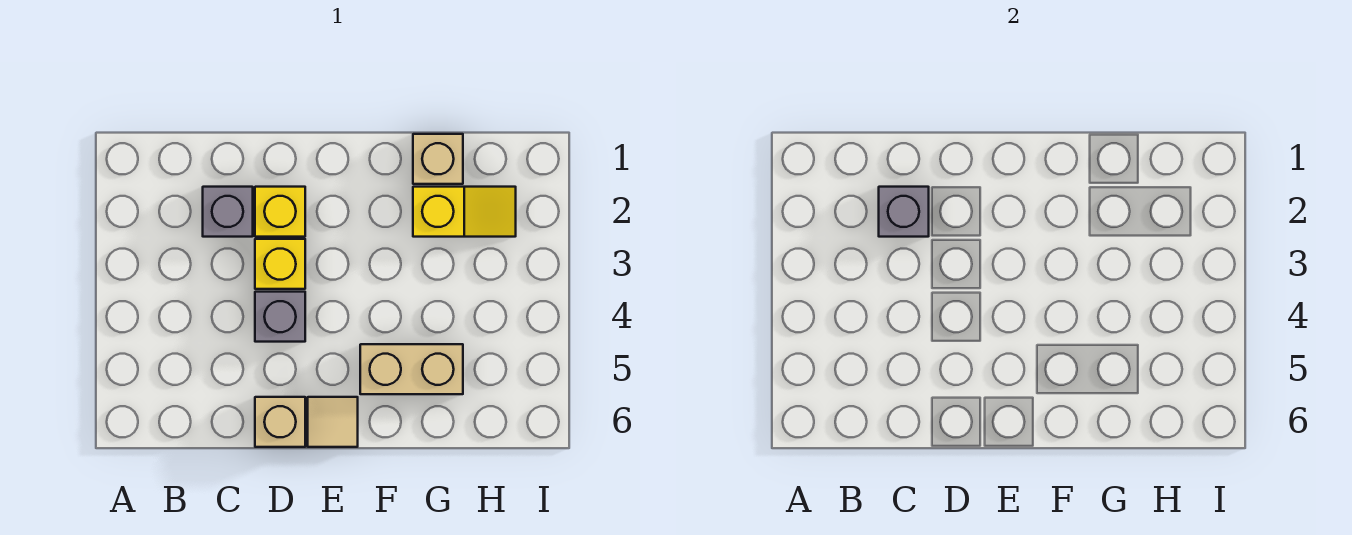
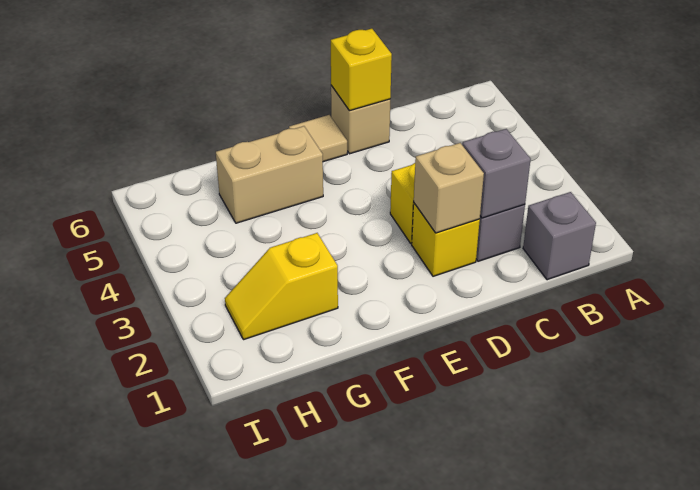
grey 1x1 brick [255,292,305,342] -> grey 1x1 brick moved to [523,192,596,280]
none -> yellow 1x1 brick [331,29,392,111]
tan 1x1 brick [413,134,463,184] -> tan 1x1 brick moved to [414,143,484,233]

